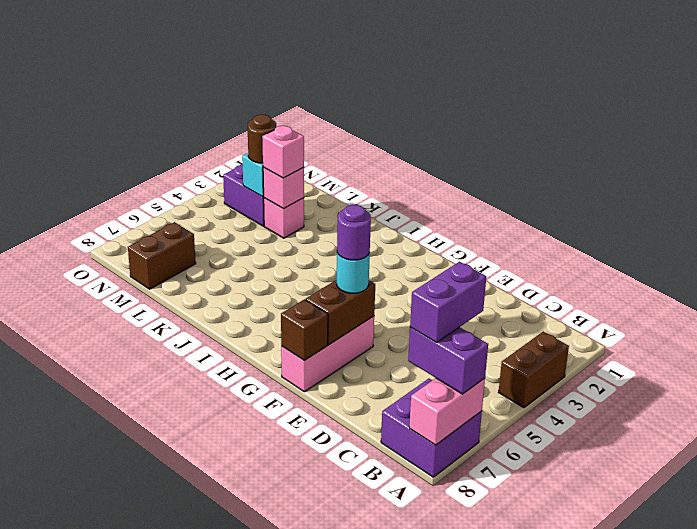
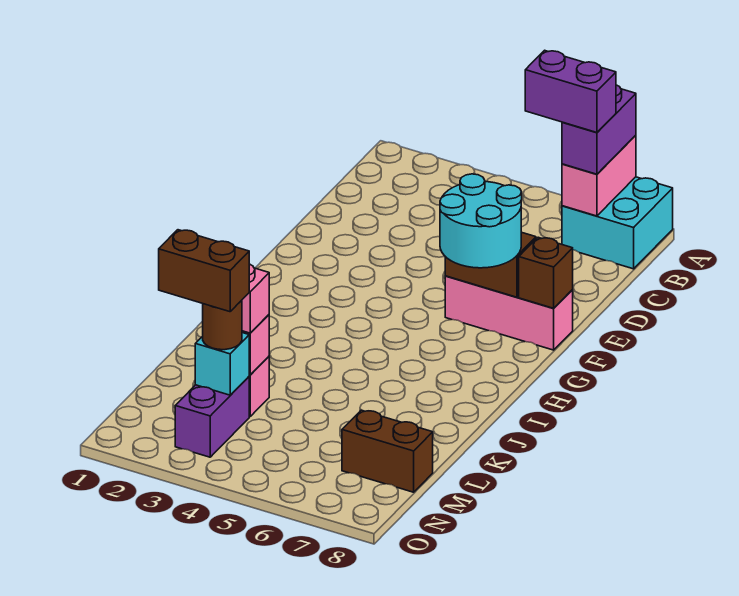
brown 1x2 brick [499,332,569,408] -> brown 1x2 brick moved to [159,230,249,312]
purple 2x2 brick [381,379,482,477] -> cyan 2x2 brick [562,177,673,269]
pink 1x2 brick [409,378,485,445] -> pink 1x2 brick turned to [562,135,636,216]
cyan 1x1 round brick [337,253,370,293] -> cyan 2x2 round brick [440,174,522,268]
purple 1x1 round brick [337,205,371,260] -> none

